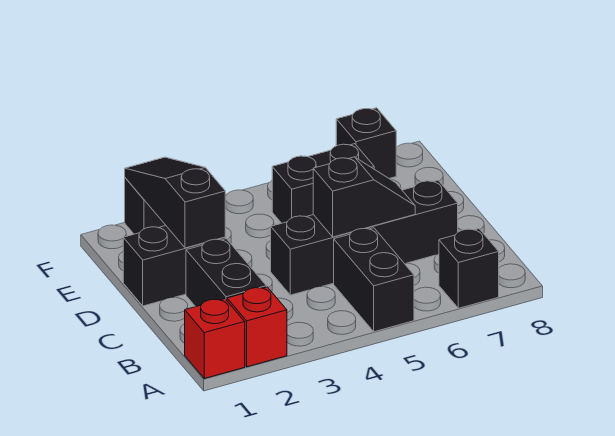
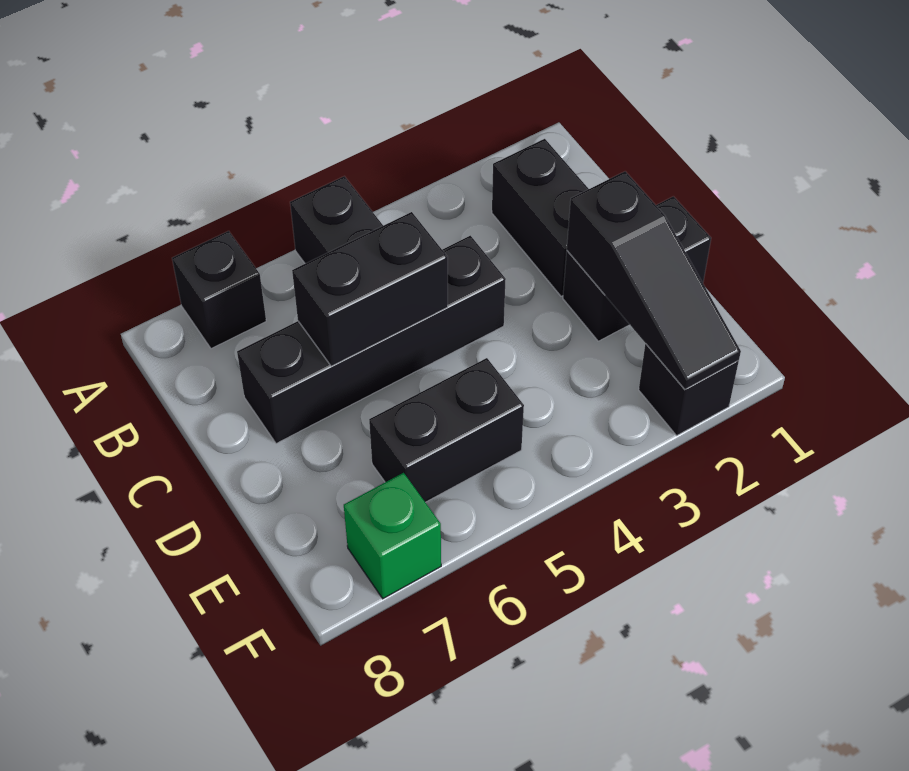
red 1x1 brick [185,299,245,378] -> none
red 1x1 brick [227,287,287,367] -> none
black 1x2 slope [313,157,415,237] -> black 1x2 brick [292,212,448,366]
black 1x1 brick [336,108,396,179] -> green 1x1 brick [344,473,441,599]

